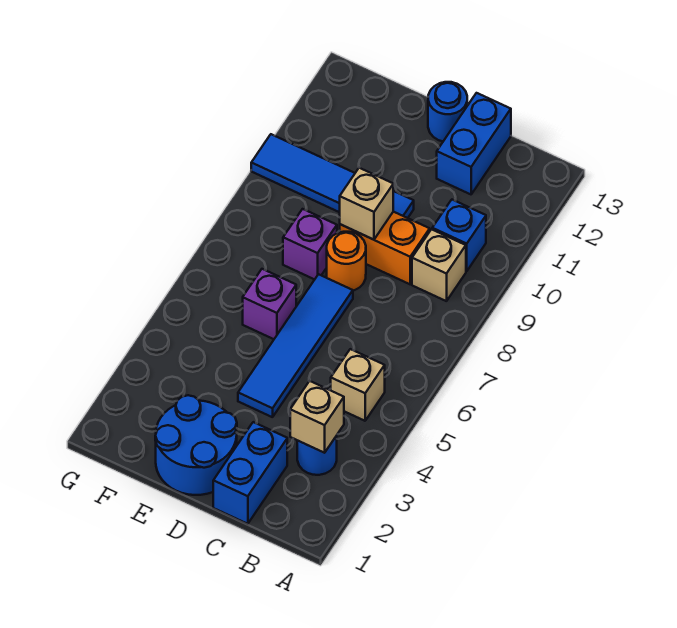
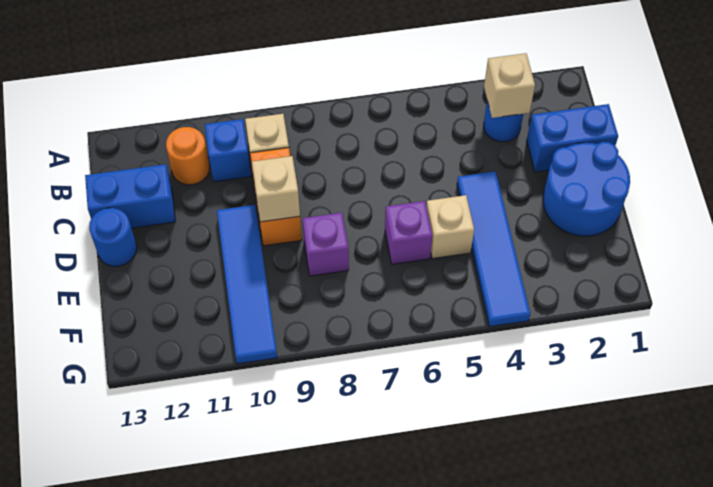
tan 1x1 brick [331,349,385,421] -> tan 1x1 brick moved to [427,195,474,259]
blue 1x4 tile [238,274,353,417] -> blue 1x4 tile turned to [457,172,530,327]
orange 1x1 round brick [327,232,366,291] -> orange 1x1 round brick moved to [166,127,209,185]

